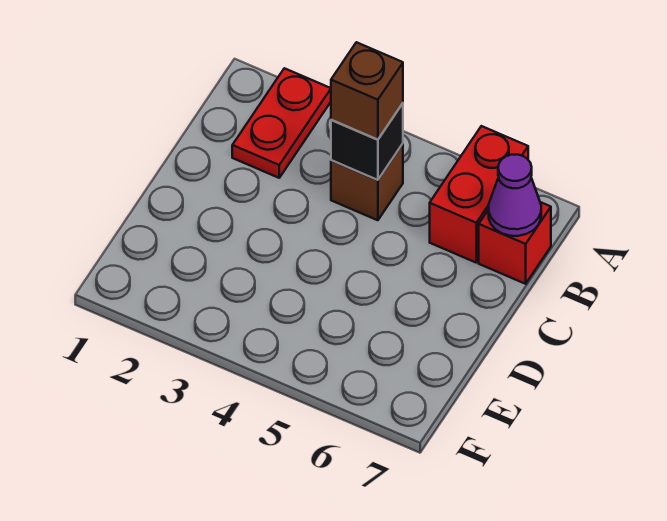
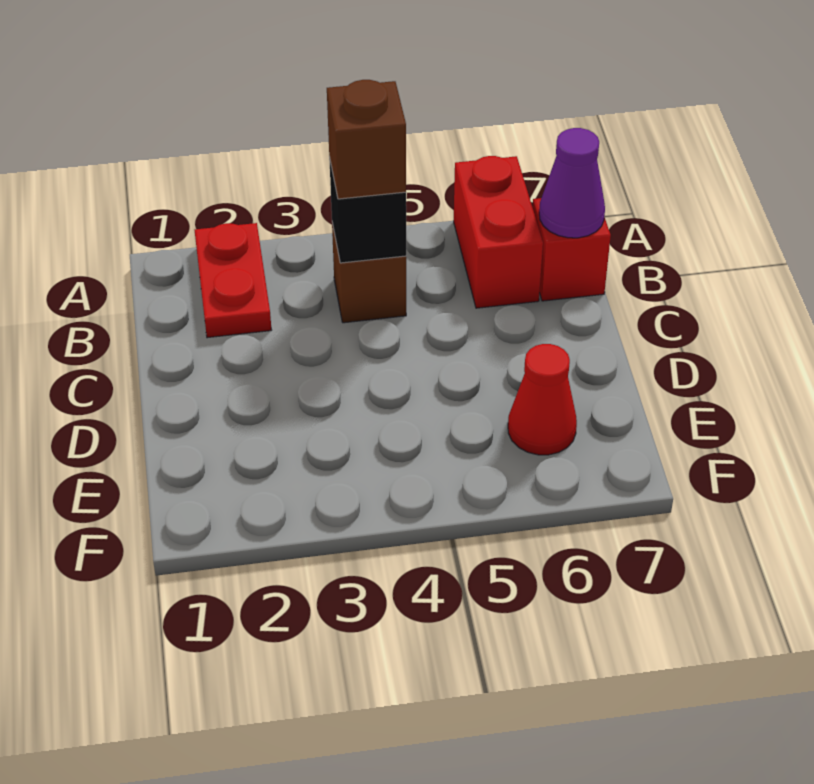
none -> red 1x1 cone [508,344,577,455]

